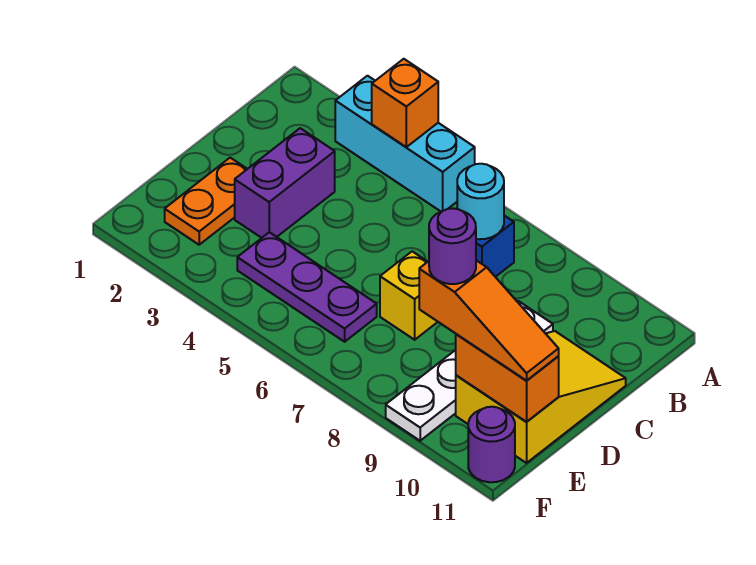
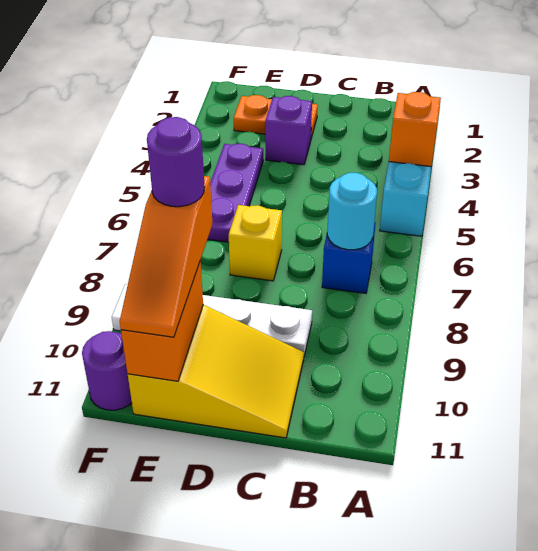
purple 1x2 brick [235,128,335,238] -> purple 1x1 brick [265,96,312,165]

